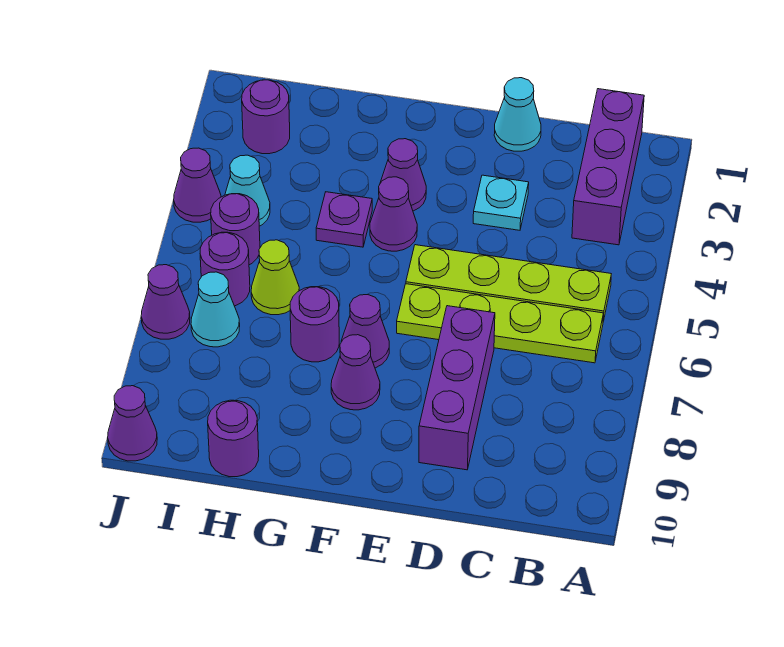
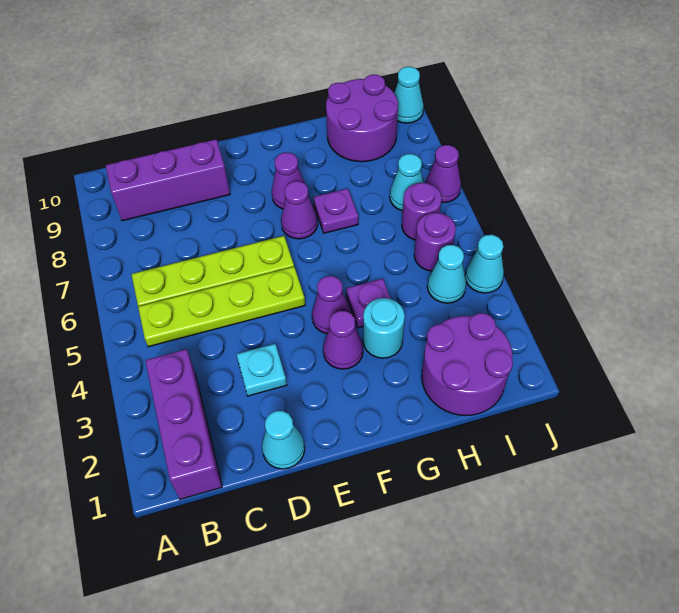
purple 1x3 brick [419,306,495,470] -> purple 1x3 brick turned to [106,139,230,221]
none -> cyan 1x1 round brick [363,298,405,358]
purple 1x1 round brick [290,287,339,362] -> purple 1x1 plate [313,188,358,233]
lime 1x1 cone [251,240,299,315] -> none
purple 1x1 round brick [208,400,259,477] -> purple 2x2 round brick [326,75,398,162]
purple 1x1 round brick [242,80,290,154] -> purple 2x2 round brick [422,313,513,416]
purple 1x1 cone [174,148,221,222] -> cyan 1x1 cone [465,235,504,293]
purple 1x1 cone [108,386,157,461] -> cyan 1x1 cone [394,67,424,123]

